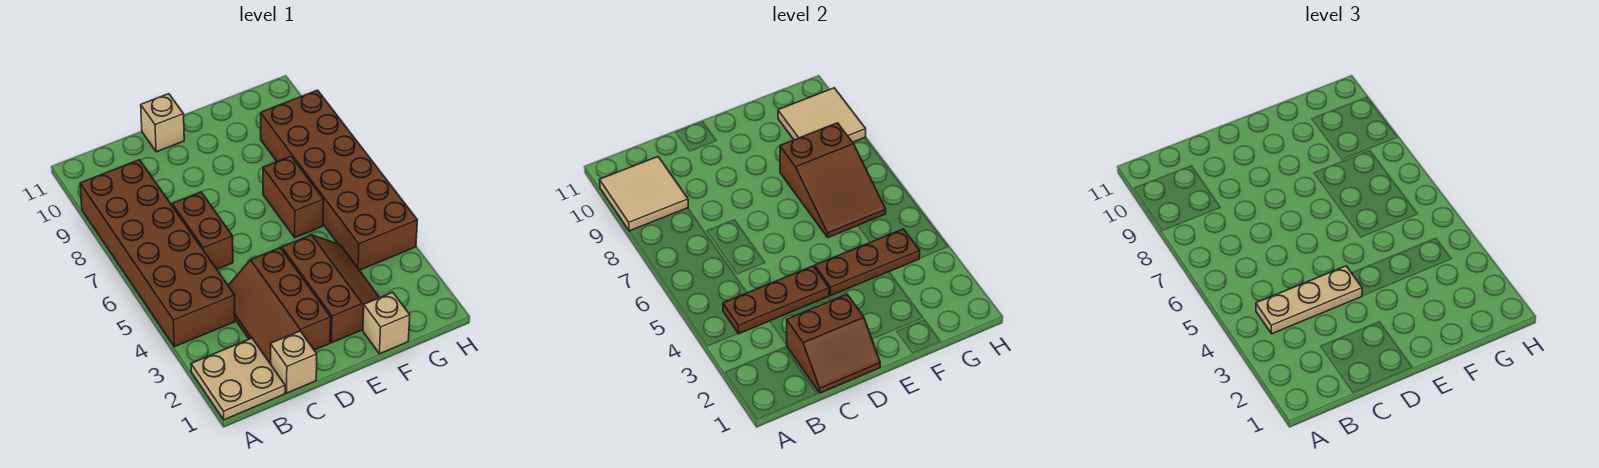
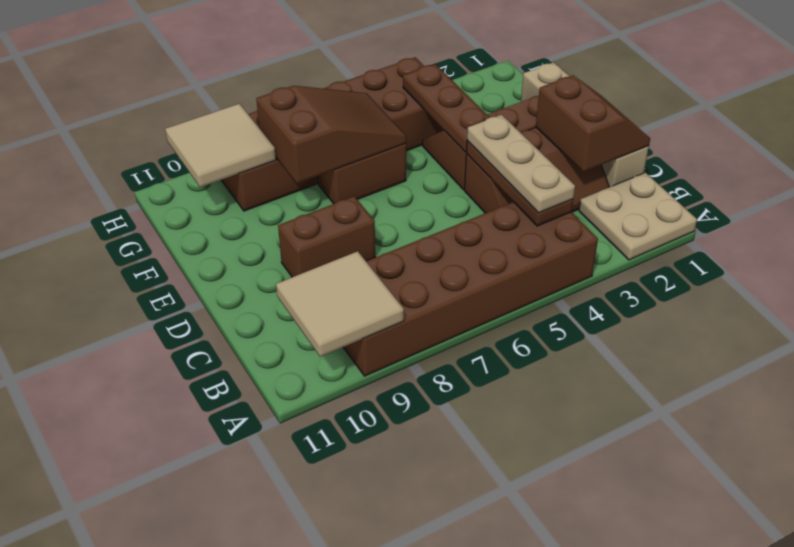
brown 1x2 brick [172,192,233,269] -> brown 1x2 brick moved to [278,196,375,277]
tan 1x1 brick [141,94,184,152] -> none

